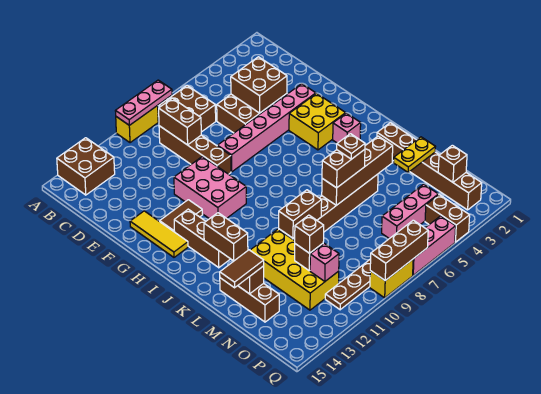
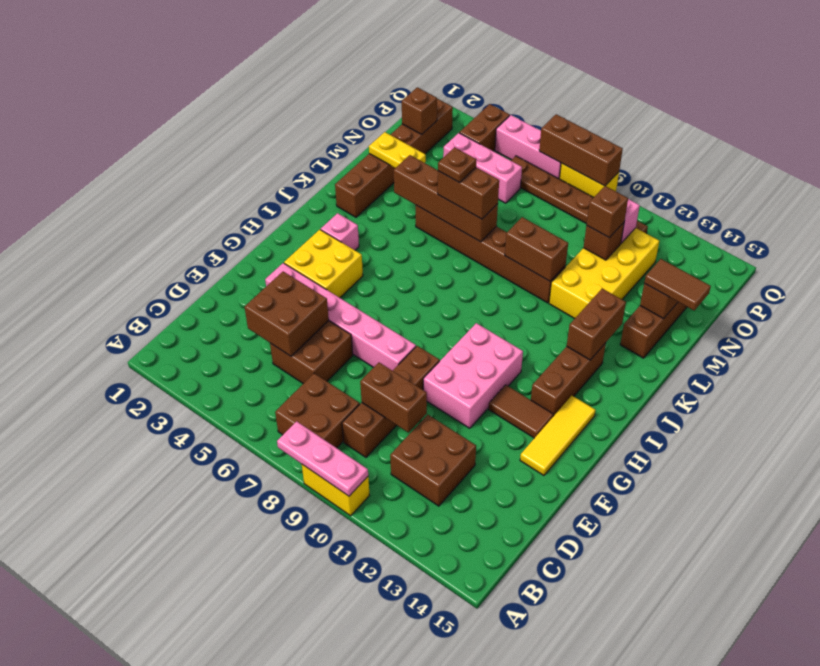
brown 2x2 brick [57,138,115,195] -> brown 2x2 brick moved to [390,415,476,506]
brown 1x2 brick [159,98,201,145] -> brown 1x2 brick turned to [360,363,427,433]

